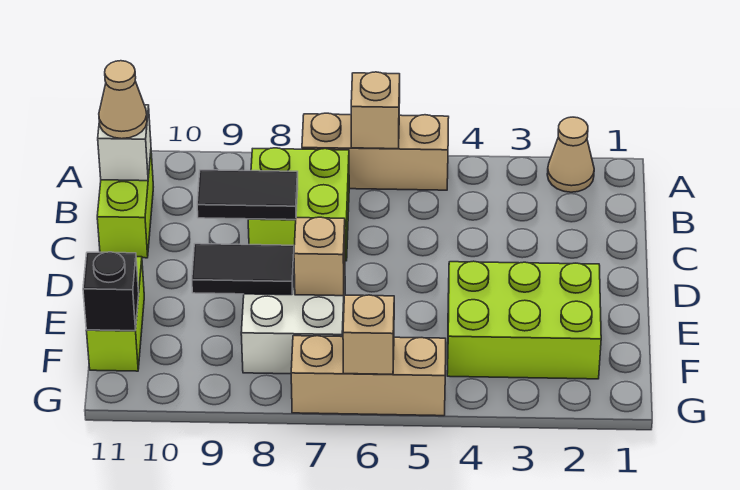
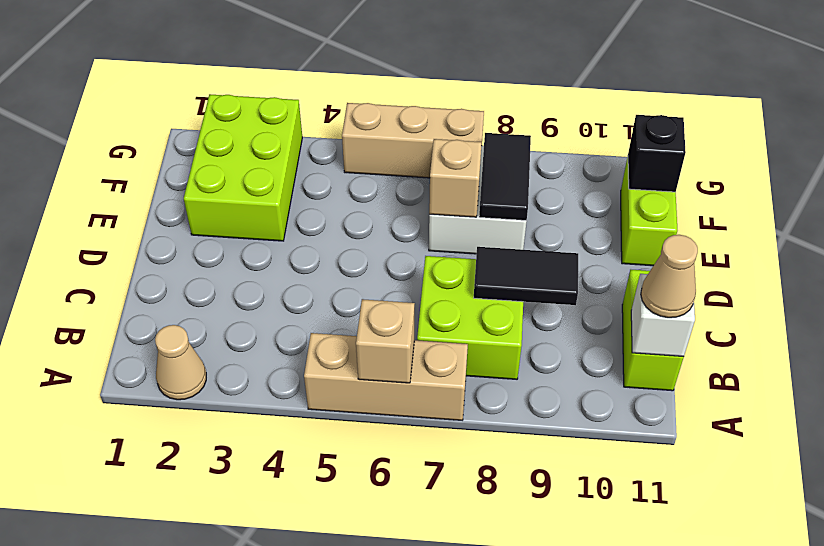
lime 2x3 brick [447,261,601,379] -> lime 2x3 brick turned to [184,94,302,241]
black 1x2 tile [192,244,294,295] -> black 1x2 tile turned to [479,133,531,221]
tan 1x1 brick [343,295,394,374] -> none

